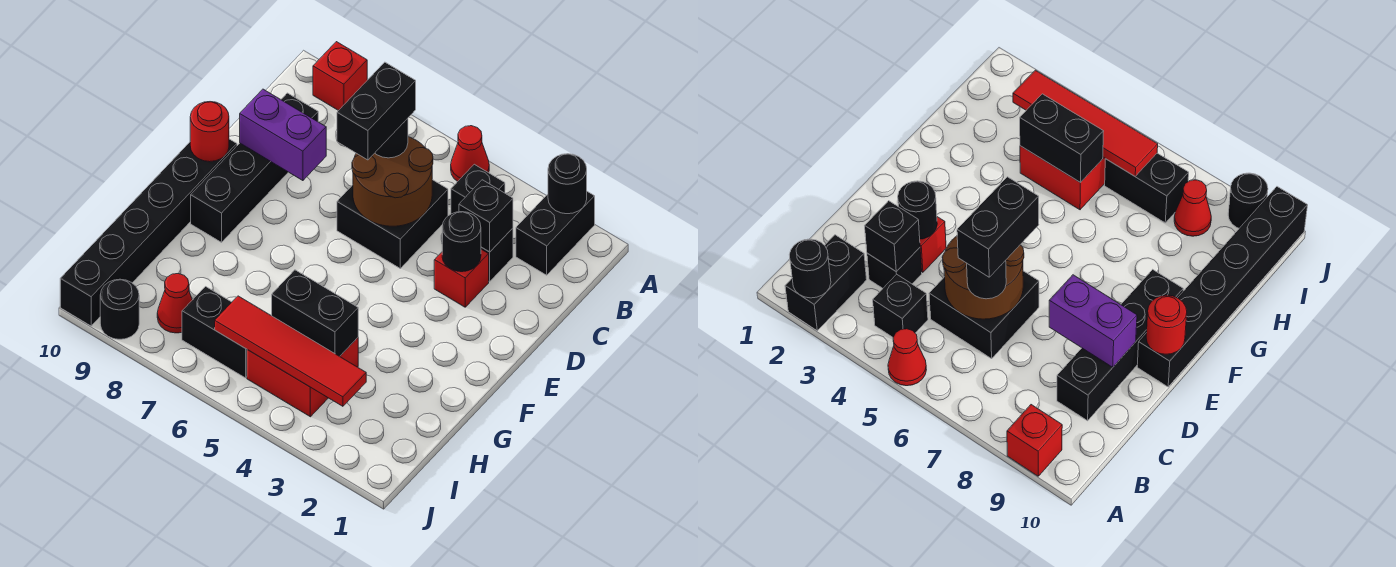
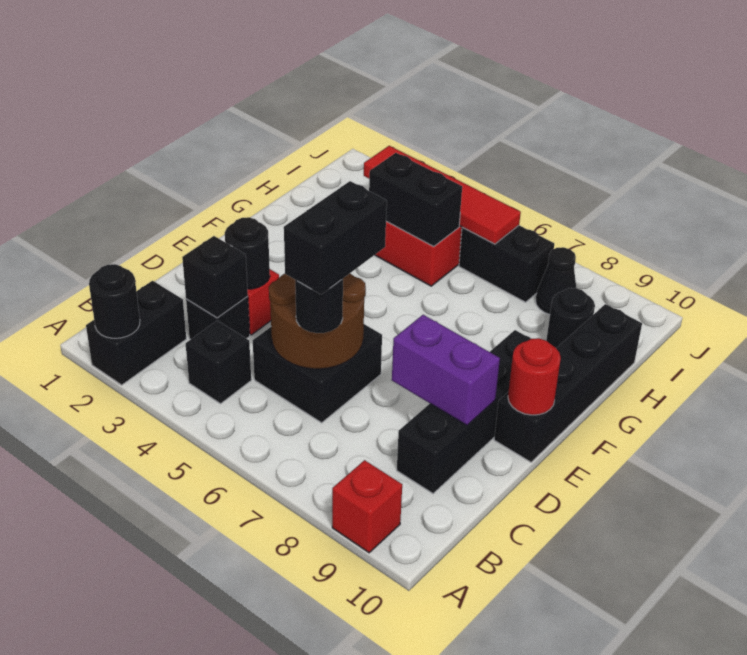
red 1x1 cone [451,126,489,182] -> none
black 1x6 brick [60,139,237,326] -> black 1x4 brick [494,304,642,462]
red 1x1 cone [157,274,192,333] -> black 1x1 cone [536,247,576,315]
black 1x1 round brick [100,279,139,339] -> black 1x1 round brick moved to [546,288,595,348]

